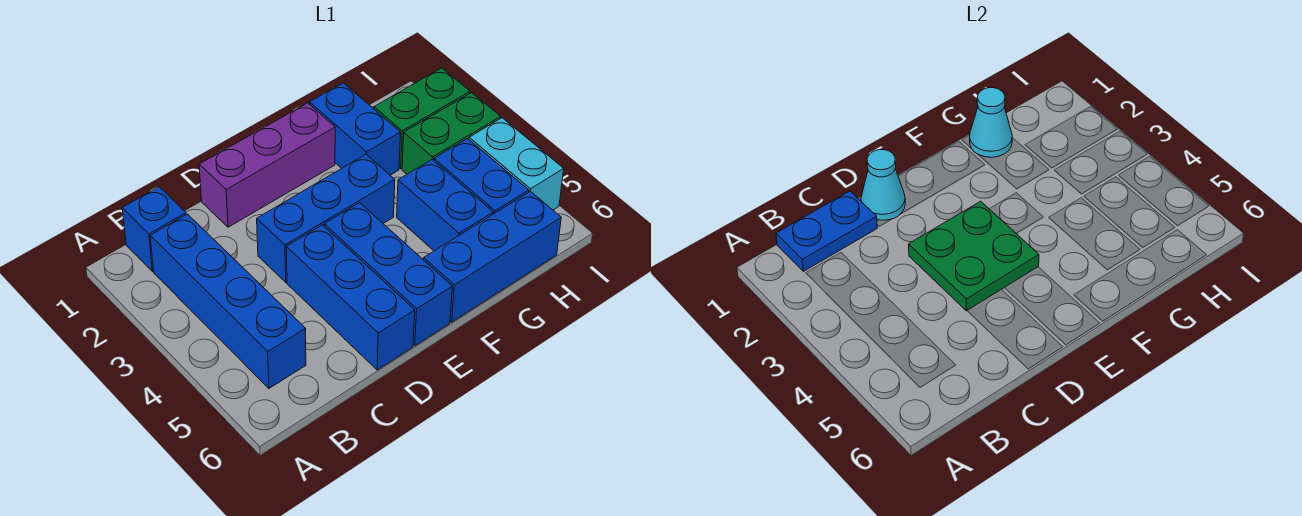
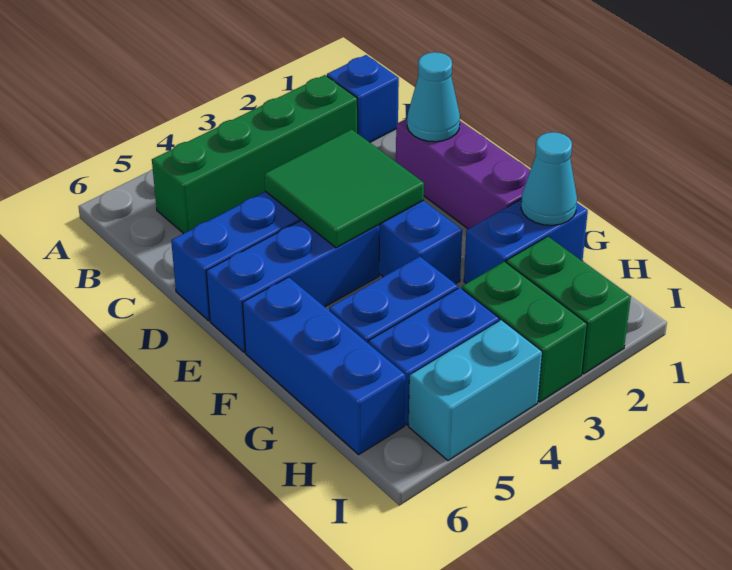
blue 1x2 plate [776,191,877,271] -> none
blue 1x4 brick [150,214,306,388] -> green 1x4 brick [152,75,358,234]
green 2x2 plate [909,201,1039,311] -> green 2x2 tile [264,129,424,248]

